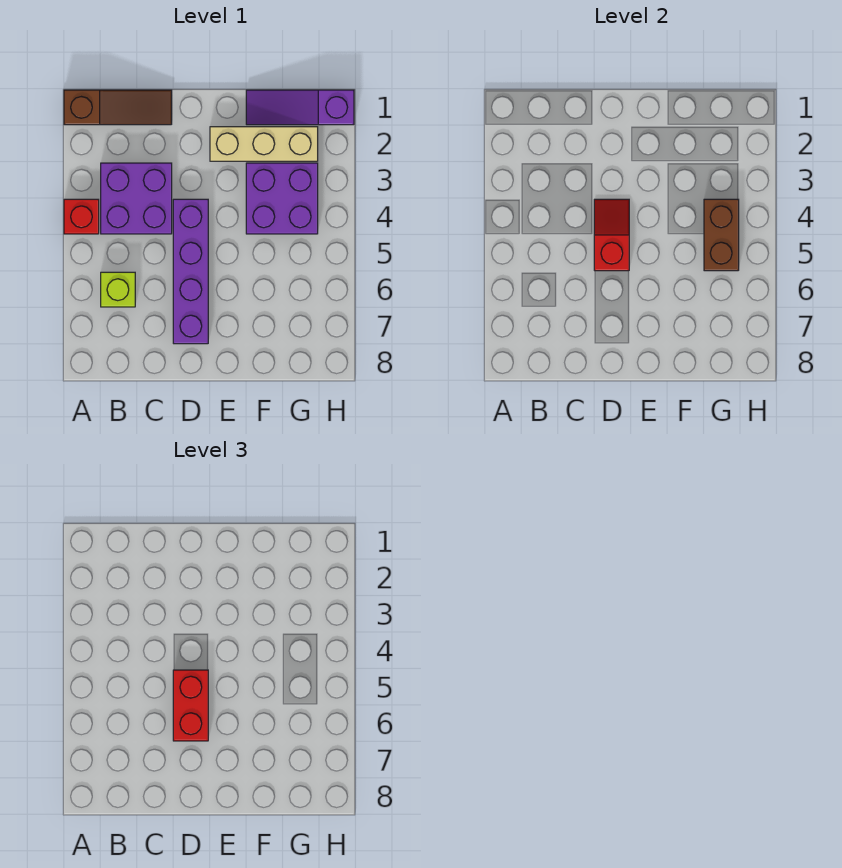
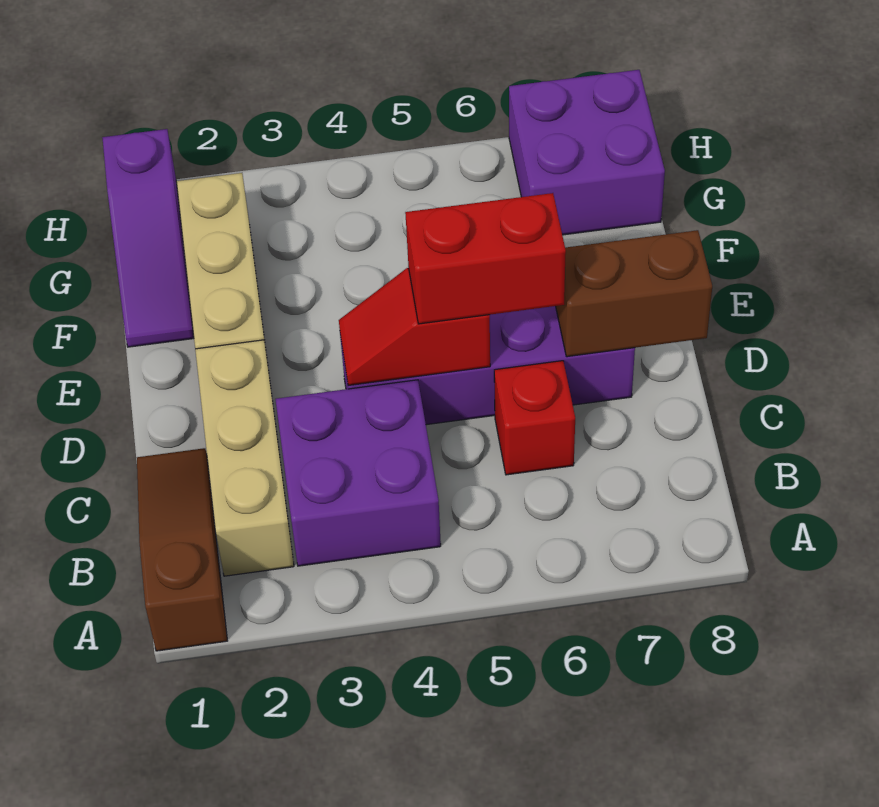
red 1x1 brick [64,199,99,234] -> red 1x1 brick moved to [494,361,575,475]
none -> tan 1x3 brick [195,340,294,576]
lime 1x1 brick [101,272,135,307] -> none
purple 2x2 brick [246,163,318,234] -> purple 2x2 brick moved to [509,70,665,235]
brown 1x2 brick [704,199,739,271] -> brown 1x2 brick moved to [556,230,712,357]

